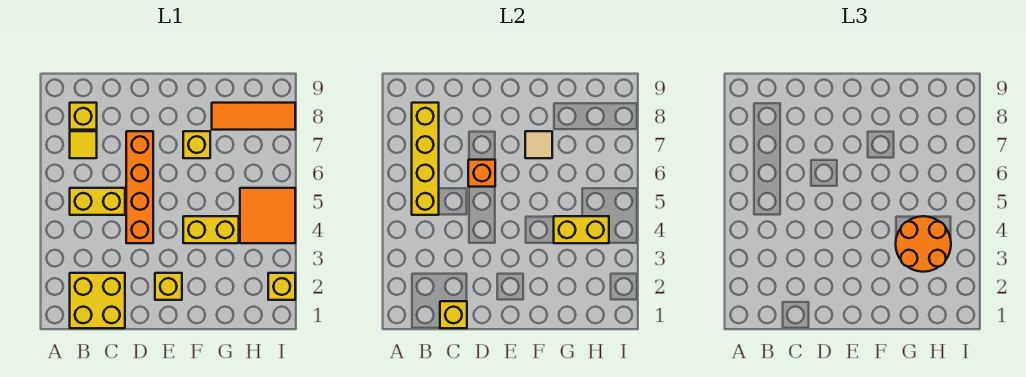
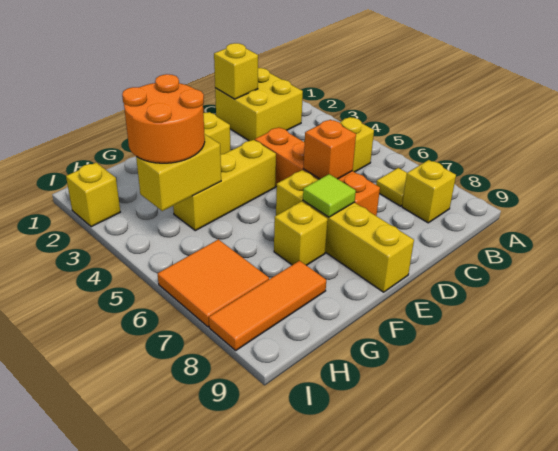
yellow 1x4 brick [412,103,439,215] -> yellow 1x4 brick moved to [276,170,414,292]
none -> lime 1x1 tile [303,174,356,217]
yellow 1x2 brick [183,216,239,243] -> yellow 1x3 brick [173,140,276,231]
tan 1x1 tile [525,131,552,158] -> none
orange 2x2 tile [240,188,295,243] -> orange 2x2 tile moved to [157,239,269,327]

